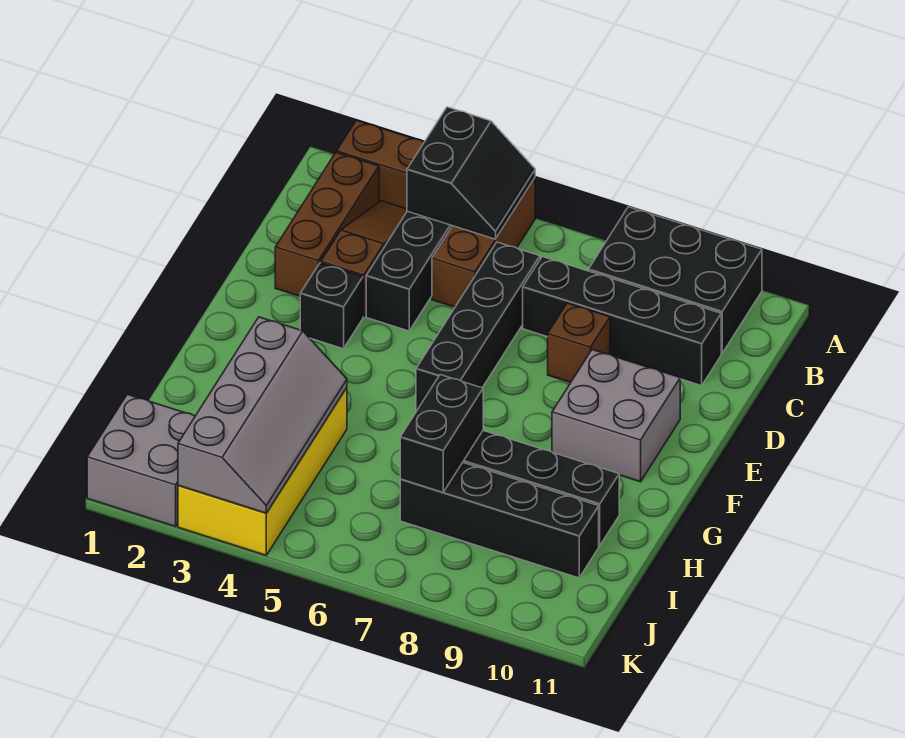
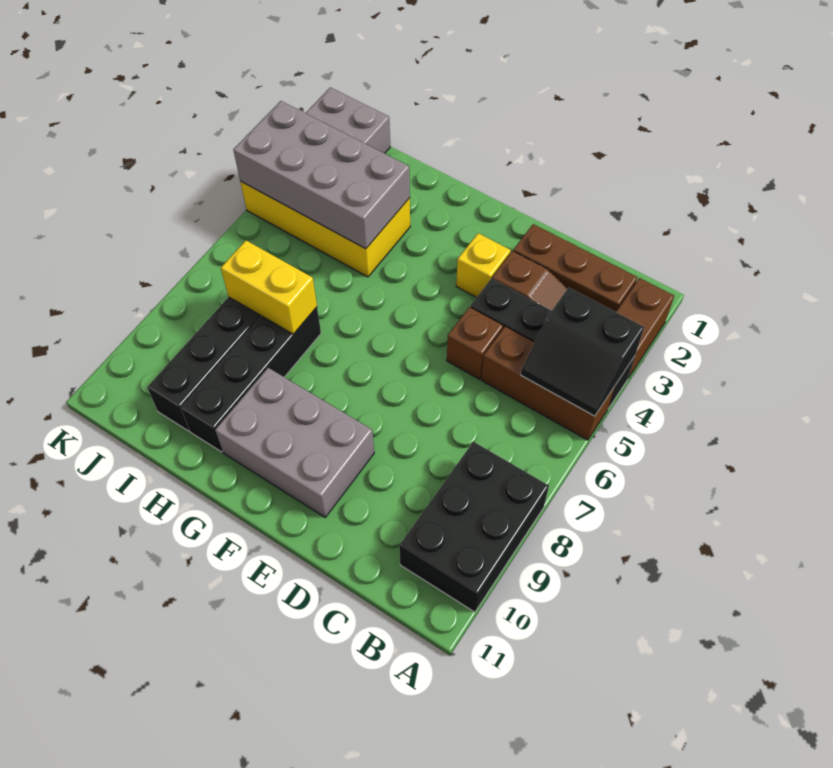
black 1x4 brick [416,242,540,411] -> none
black 1x4 brick [523,257,721,386] -> none
brown 1x1 brick [548,303,610,383] -> brown 1x1 brick moved to [447,307,503,379]
black 1x1 brick [300,263,363,349] -> yellow 1x1 brick [456,233,511,297]
grey 2x2 brick [552,350,680,482] -> grey 2x3 brick [215,368,374,517]
grey 2x4 slope [178,317,347,513] -> grey 2x4 brick [233,101,410,249]
black 1x2 brick [400,375,483,492] -> yellow 1x2 brick [221,240,317,334]

